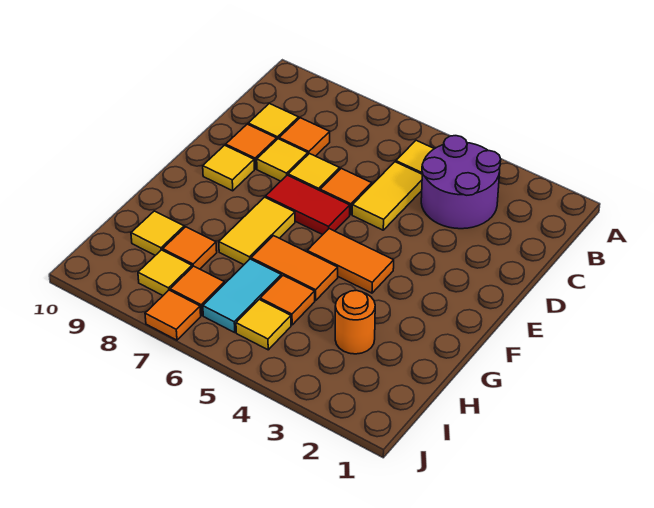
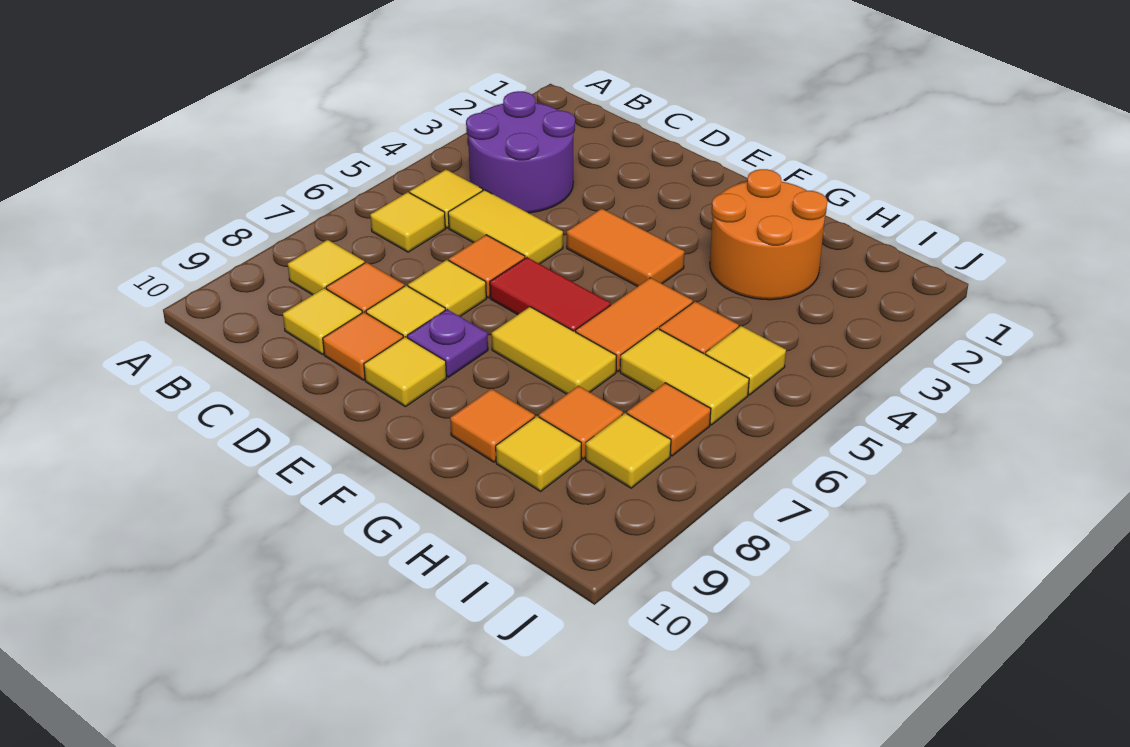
none -> yellow 1x1 tile [370,192,445,252]
none -> yellow 1x1 tile [288,240,365,295]
red 1x2 tile [266,175,350,235] -> red 1x2 tile turned to [490,257,611,332]
none -> purple 1x1 plate [407,309,488,377]
orange 1x2 tile [307,229,394,293] -> orange 1x2 tile turned to [567,208,685,287]
orange 1x1 round brick [335,290,375,354] -> orange 2x2 round brick [710,169,827,300]
cyan 1x2 tile [203,259,281,333] -> yellow 1x2 tile [620,329,749,425]
orange 1x1 tile [145,290,201,340] -> orange 1x1 tile moved to [450,389,535,462]

